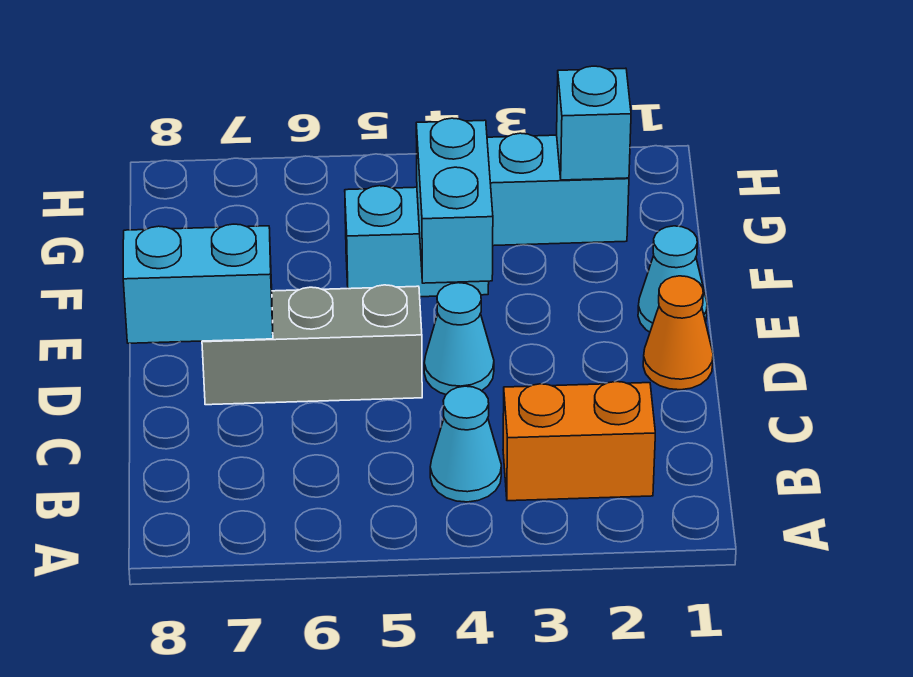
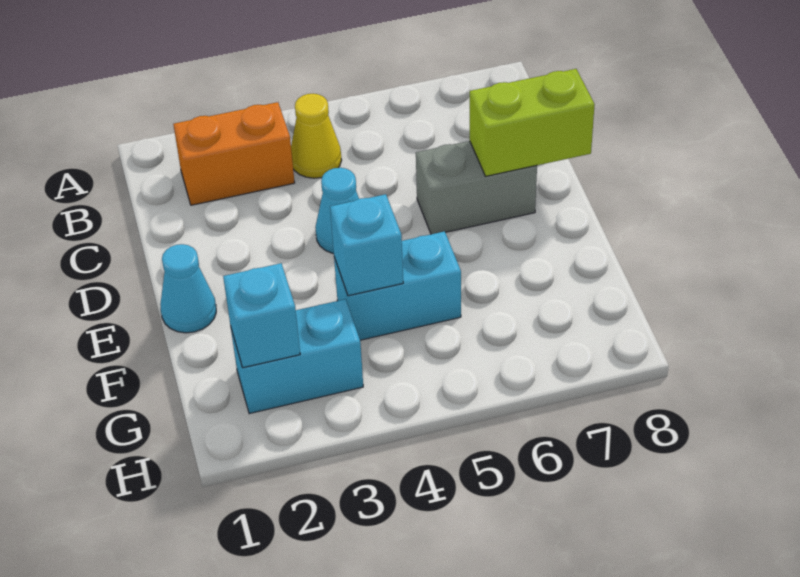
cyan 1x1 cone [430,386,501,502] -> yellow 1x1 cone [291,94,342,178]
orange 1x1 cone [643,276,713,390] -> none
grey 1x3 brick [202,285,422,405] -> grey 1x2 brick [416,141,537,234]
cyan 1x2 brick [123,224,273,343] -> lime 1x2 brick [470,69,595,176]
cyan 1x2 brick [416,118,493,283] -> cyan 1x1 brick [330,194,403,296]

